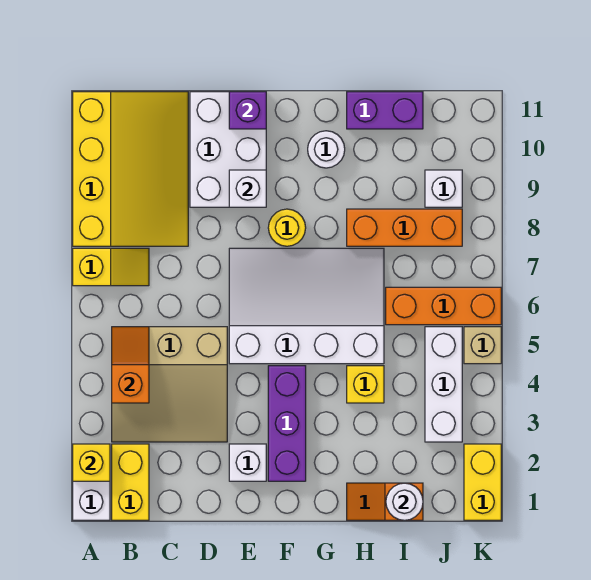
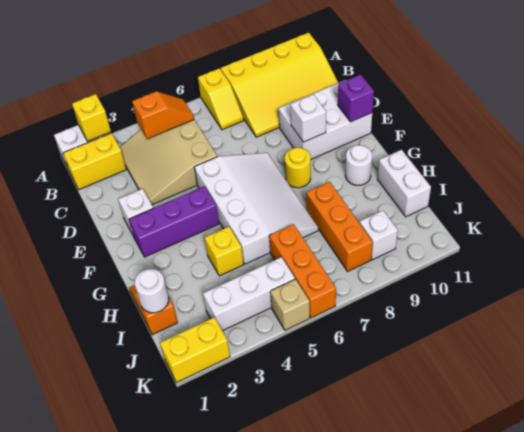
purple 1x2 brick [347,92,423,129] -> white 1x2 brick [377,150,431,217]

